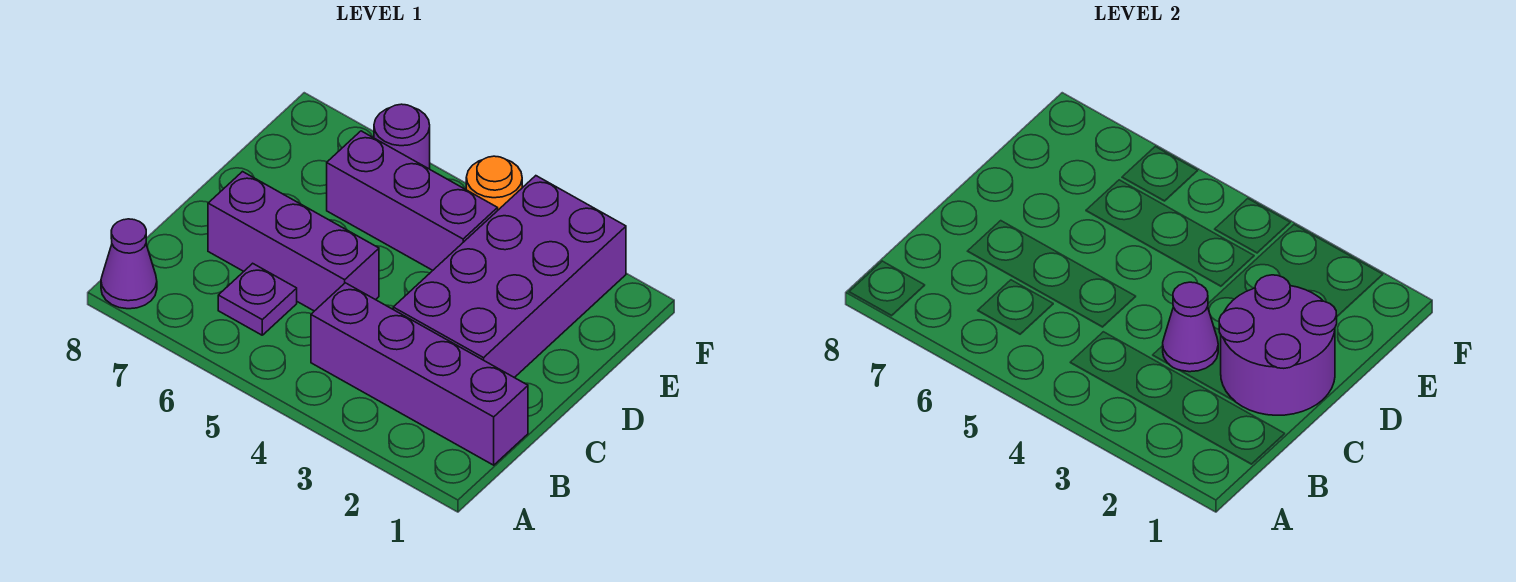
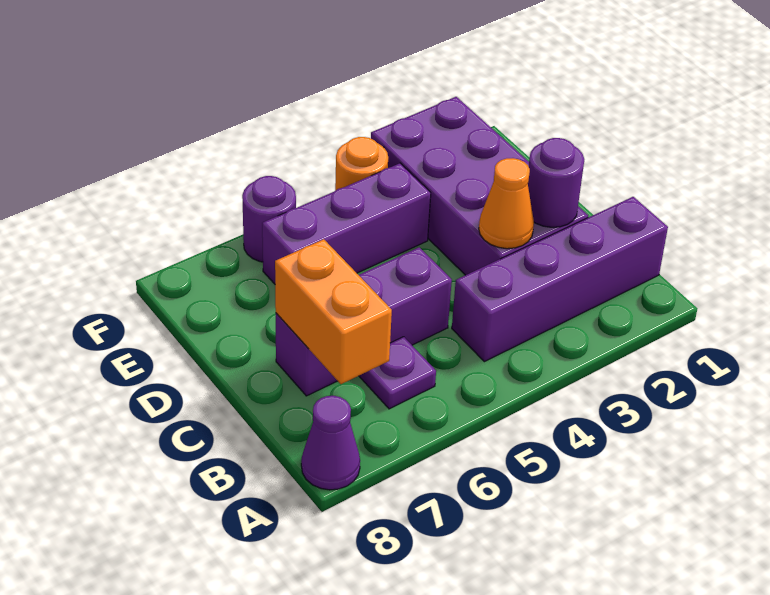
none -> orange 1x2 brick [275,239,392,384]
purple 2x2 round brick [1219,275,1337,415] -> purple 1x1 round brick [528,138,584,227]
purple 1x1 cone [1163,282,1218,372] -> orange 1x1 cone [479,158,534,249]

